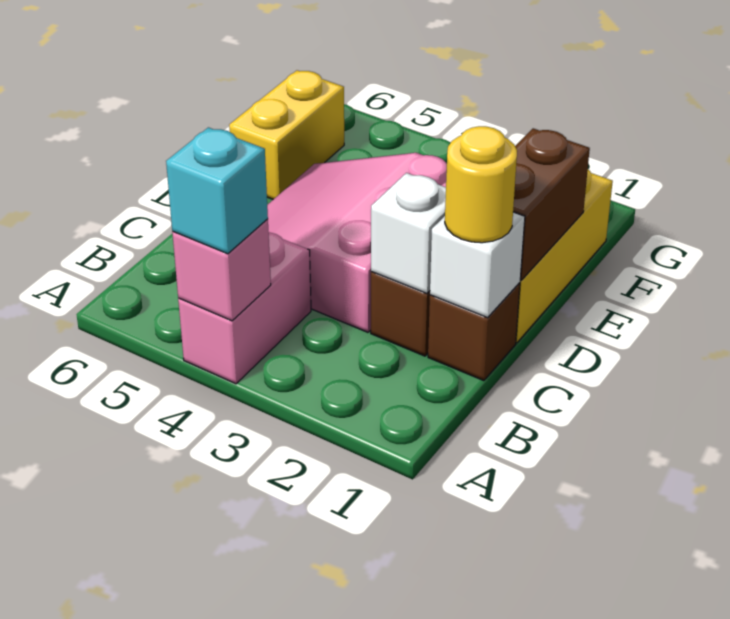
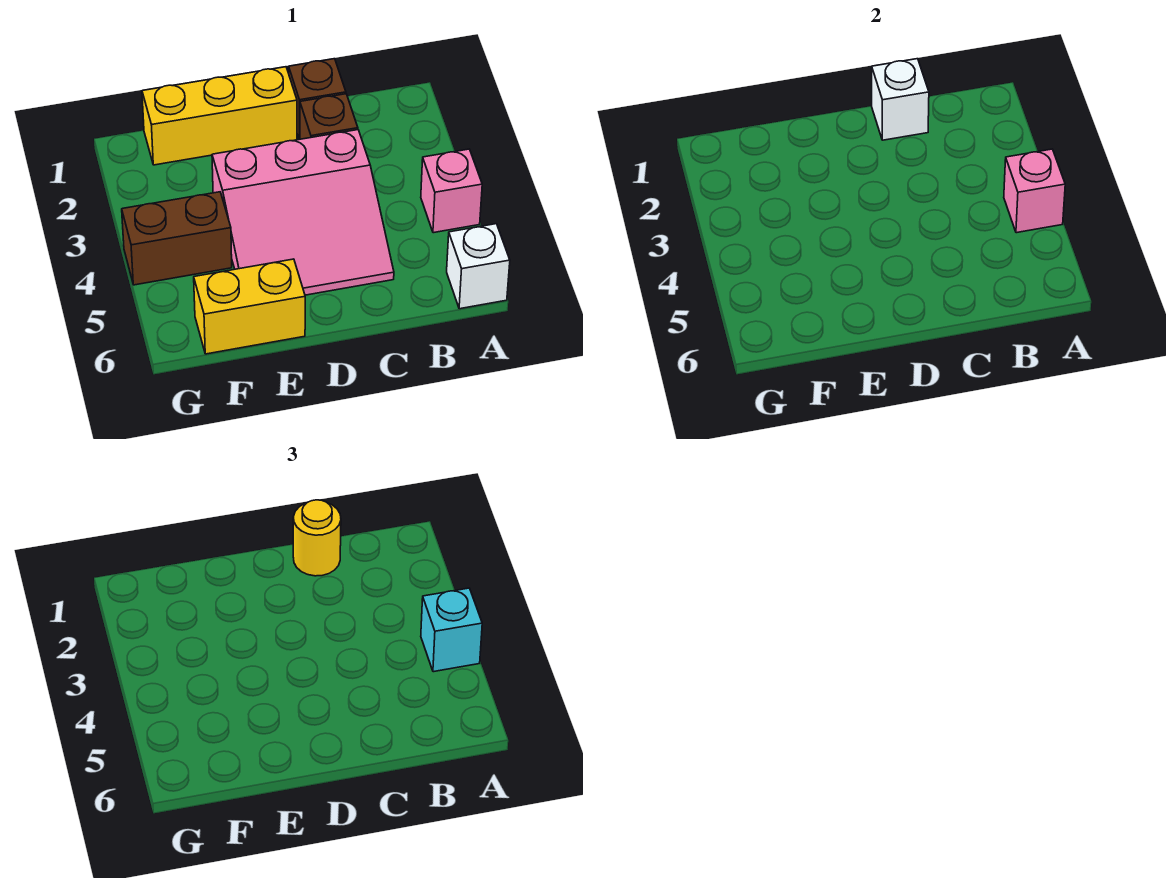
pink 1x2 brick [178,232,311,384] -> pink 1x1 brick [421,149,482,233]
white 1x1 brick [371,173,446,293] -> white 1x1 brick moved to [447,224,510,309]
brown 1x2 brick [513,128,590,280] -> brown 1x2 brick moved to [122,192,232,285]

